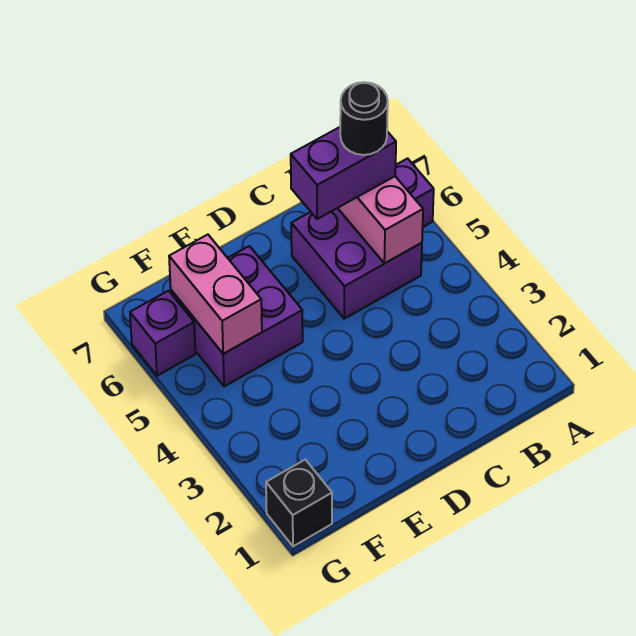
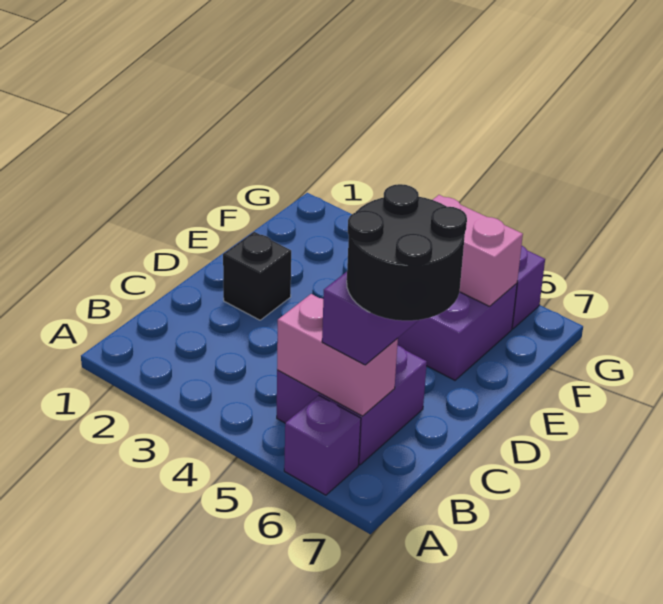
black 1x1 round brick [340,82,388,155] -> black 2x2 round brick [347,184,467,321]
black 1x1 brick [266,460,332,546] -> black 1x1 brick moved to [223,232,291,320]

